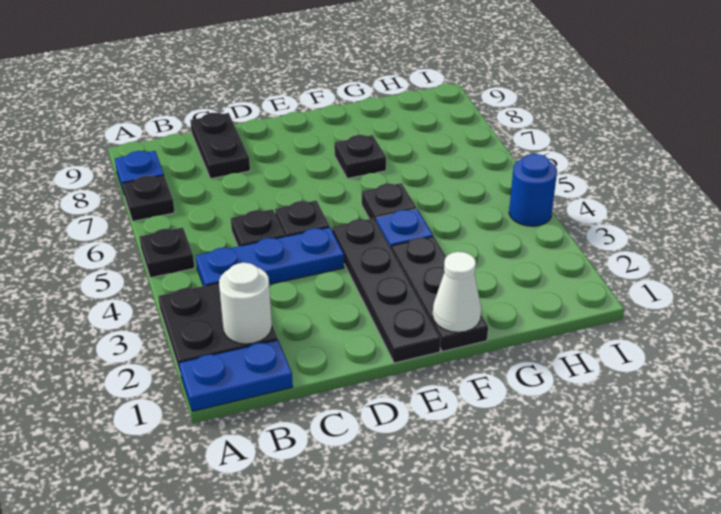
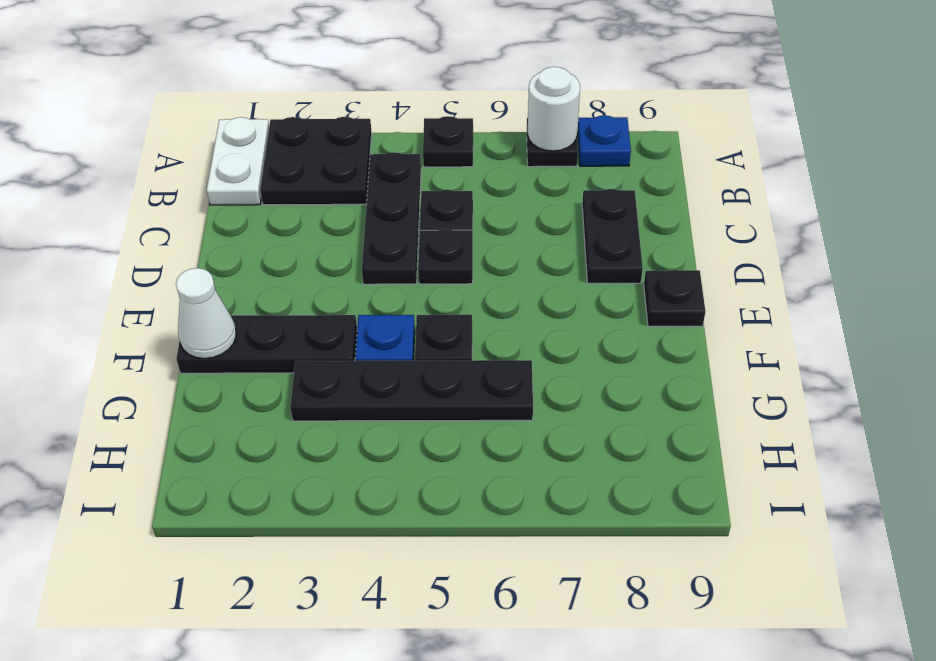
blue 1x2 plate [179,340,293,412] -> white 1x2 plate [207,117,269,205]
white 1x1 round brick [219,263,272,344] -> white 1x1 round brick moved to [528,67,580,151]
blue 1x3 plate [196,227,344,286] -> black 1x3 plate [362,152,421,284]
black 1x2 plate [190,113,250,179] -> black 1x2 plate turned to [582,189,643,283]
black 1x4 plate [332,218,441,363] -> black 1x4 plate moved to [290,360,533,421]
black 1x1 plate [334,135,386,179] -> black 1x1 plate moved to [644,270,705,326]
blue 1x1 round brick [509,154,557,226] -> none

